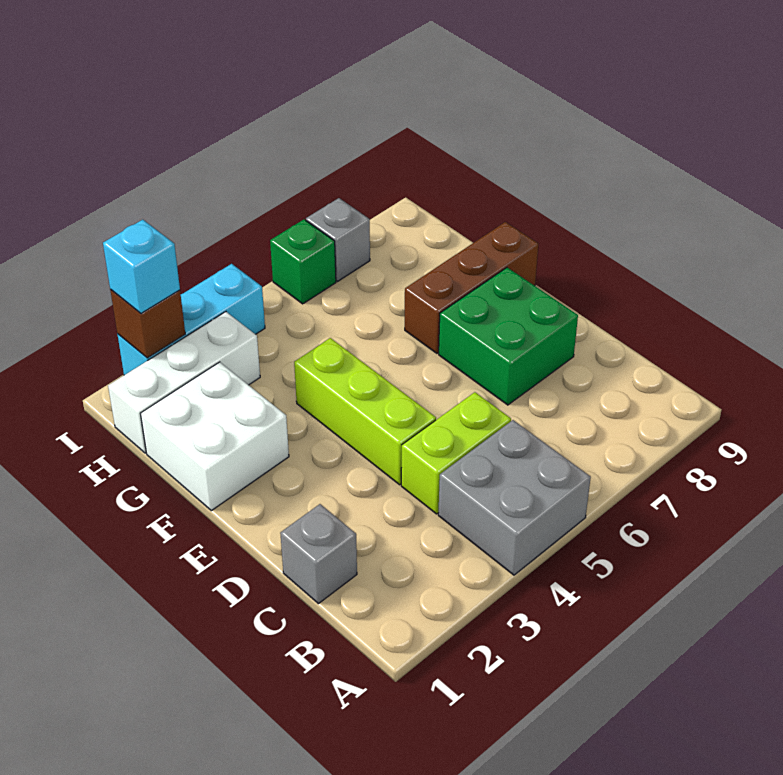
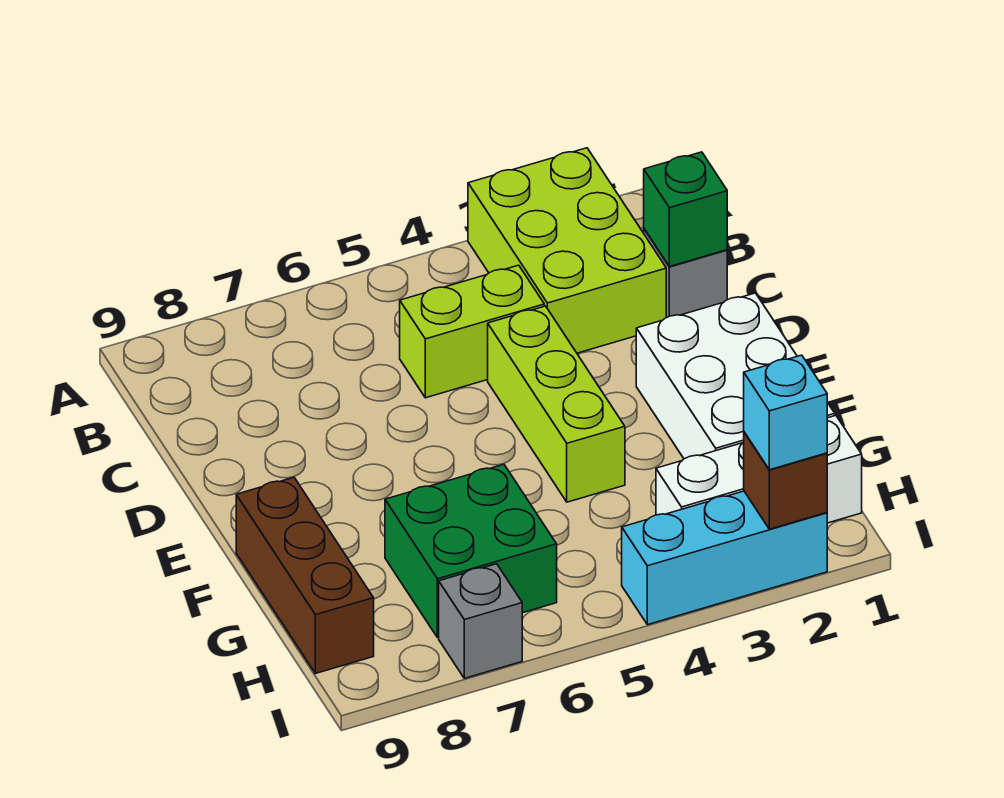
none -> lime 2x3 brick [468,148,666,353]
grey 2x2 brick [438,420,591,575] -> none
green 2x2 brick [439,268,578,405] -> green 2x2 brick moved to [385,464,557,638]
white 2x2 brick [140,362,289,511] -> white 2x3 brick [636,293,835,459]
brown 1x3 brick [405,222,538,353] -> brown 1x3 brick turned to [236,477,374,674]
green 1x1 brick [270,219,336,304] -> green 1x1 brick moved to [644,152,727,267]

